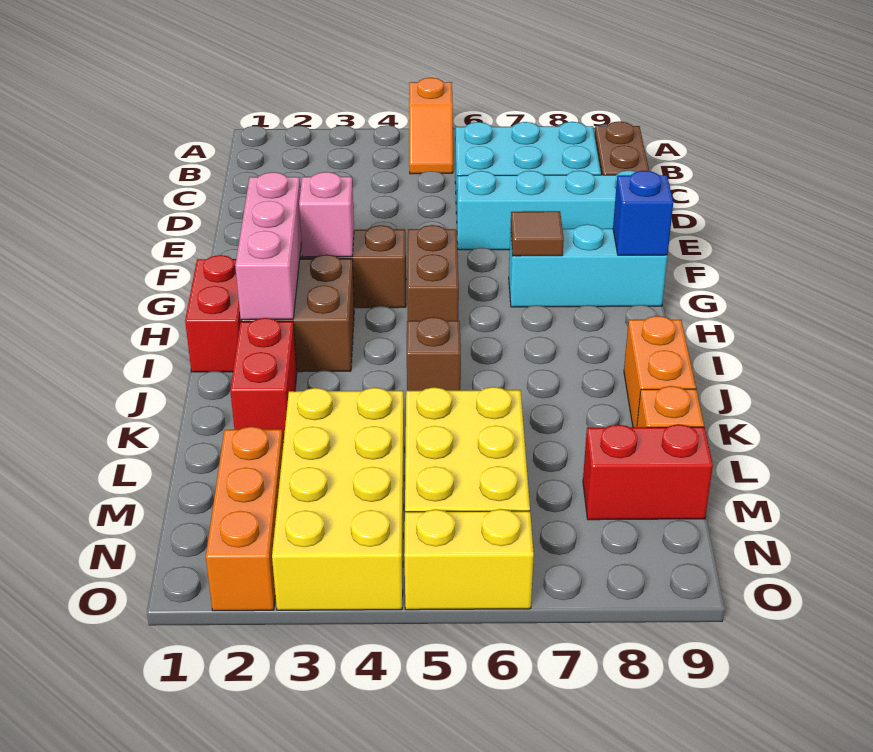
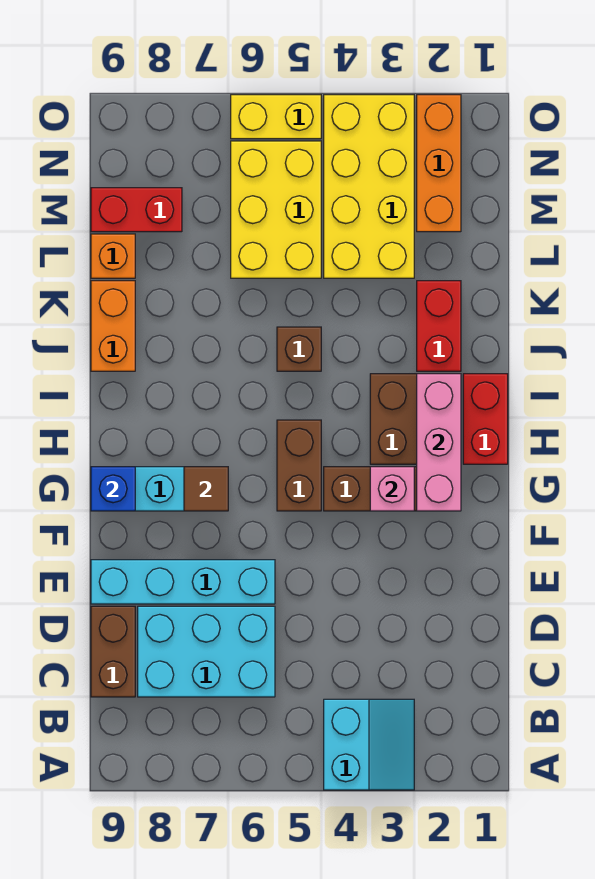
none -> cyan 2x2 slope [324,699,414,790]
orange 1x2 slope [409,78,453,174] -> none

